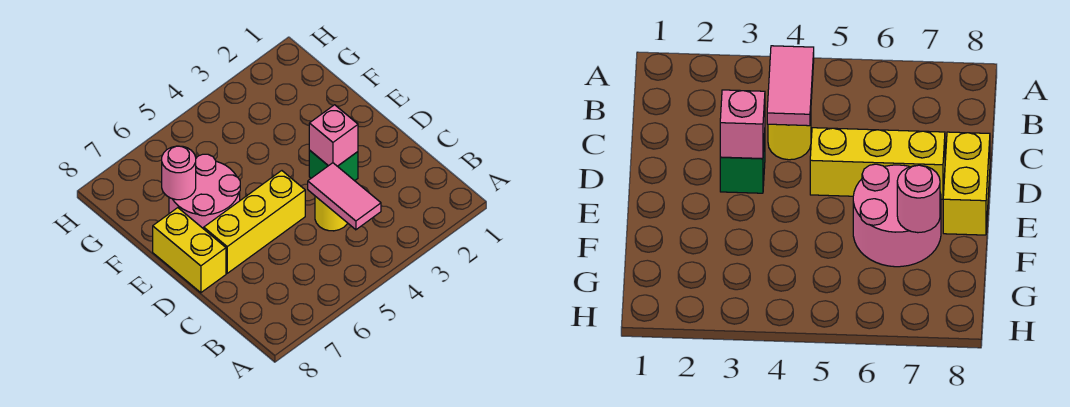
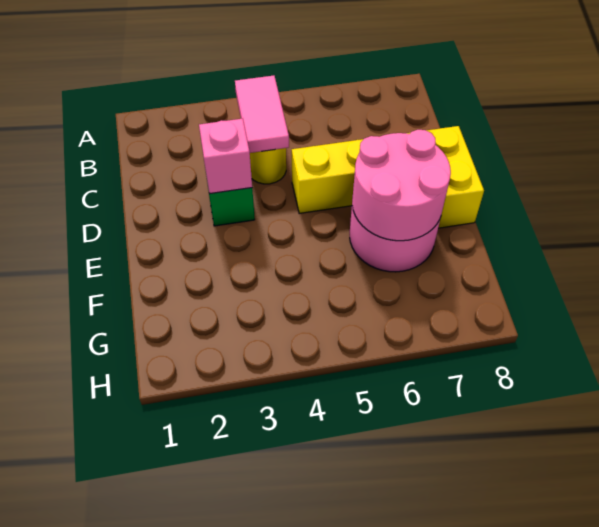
pink 1x1 round brick [162,146,196,200] -> pink 2x2 round brick [352,130,451,241]

